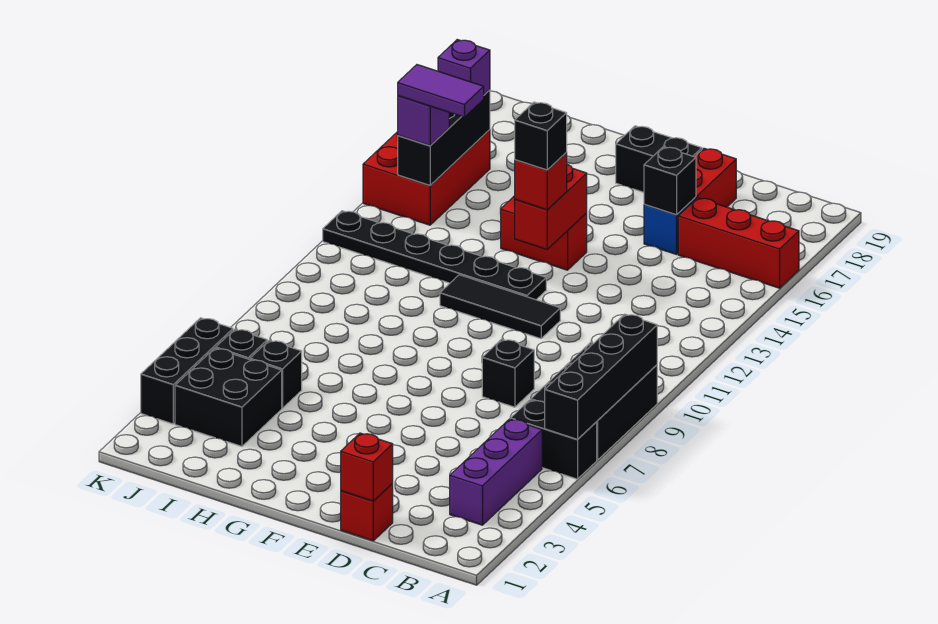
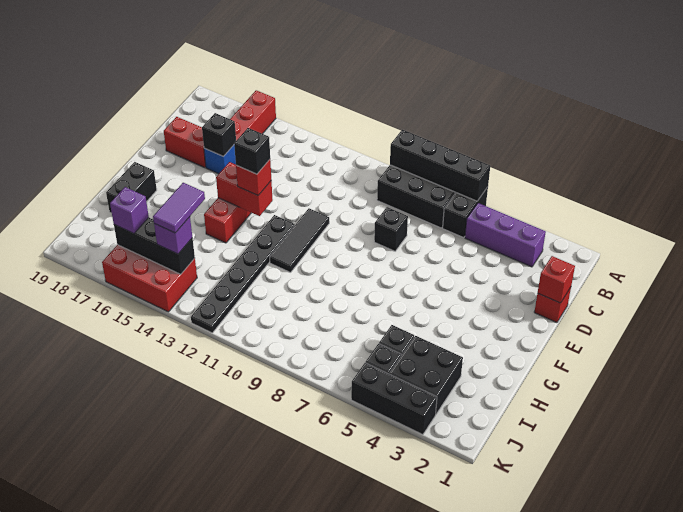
black 1x2 brick [616,126,702,192] -> black 1x2 brick moved to [106,162,157,213]

